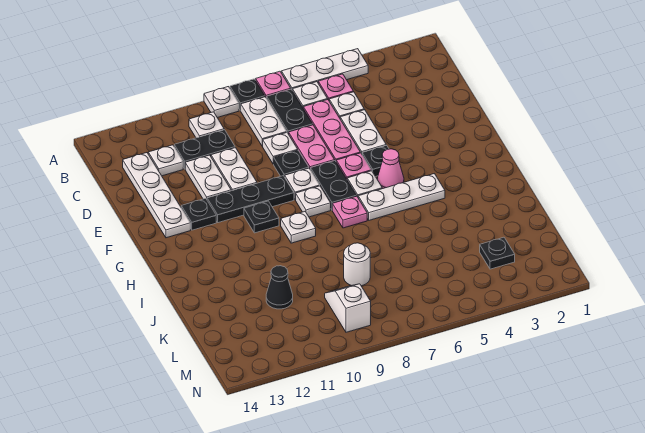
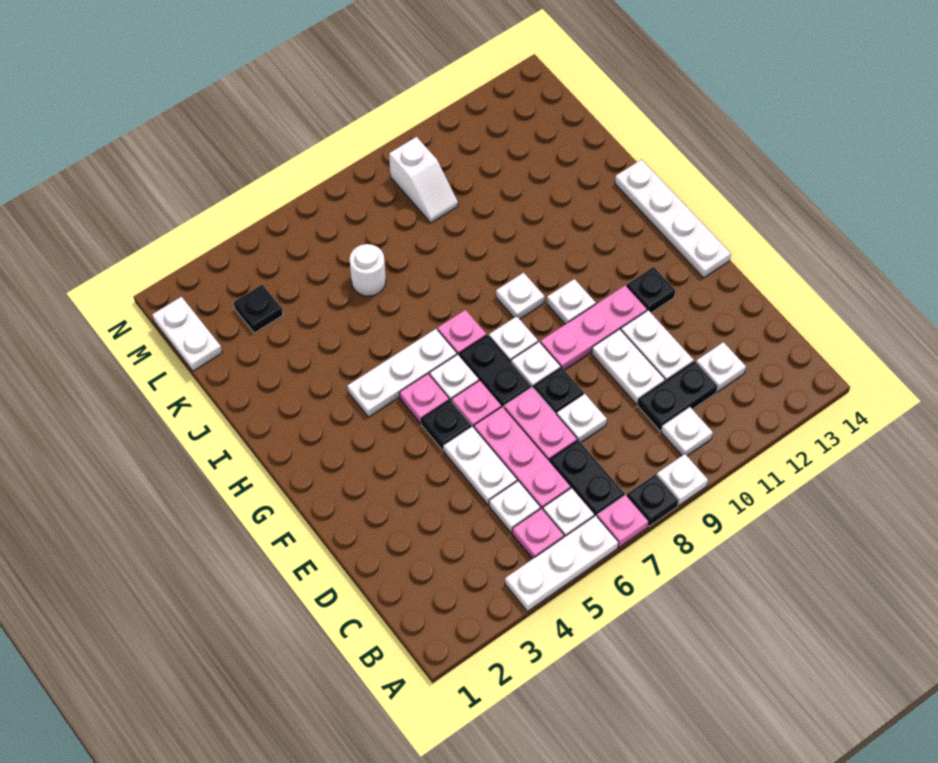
white 1x2 plate [241,97,287,146] -> white 1x2 plate moved to [152,297,222,371]
white 1x4 plate [123,153,191,238] -> white 1x4 plate moved to [615,159,731,278]
black 1x3 plate [207,176,294,223] -> pink 1x3 plate [540,285,647,370]
pink 1x1 cone [377,149,404,189] -> pink 1x1 plate [399,374,449,424]
black 1x1 plate [244,201,279,233] -> white 1x1 plate [547,279,596,324]
white 1x1 round brick [344,243,370,286] -> white 1x1 round brick moved to [350,244,386,296]
black 1x1 cone [266,266,293,309] -> none

